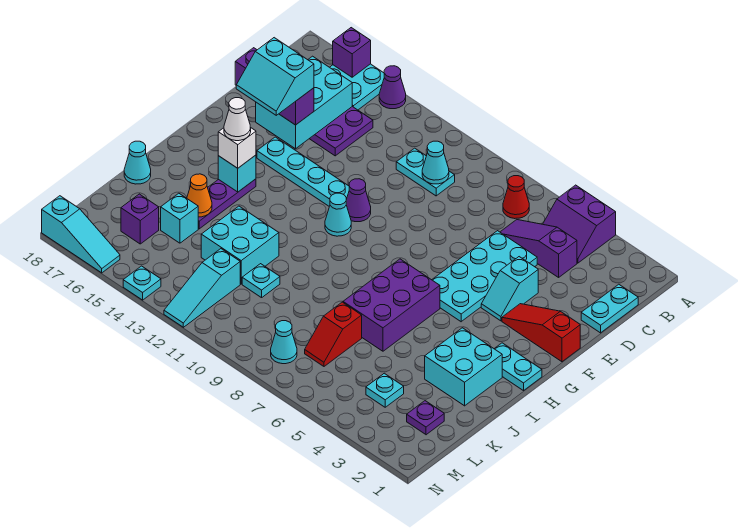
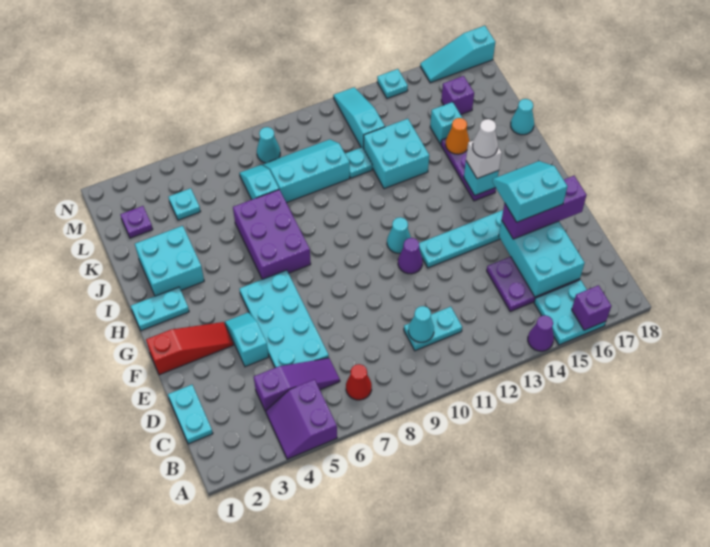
purple 2x2 slope [543,185,616,263] -> purple 2x2 slope turned to [266,379,337,459]
red 1x2 slope [305,302,362,366] -> cyan 1x2 slope [239,165,279,200]
none -> cyan 2x3 slope [263,139,350,203]

